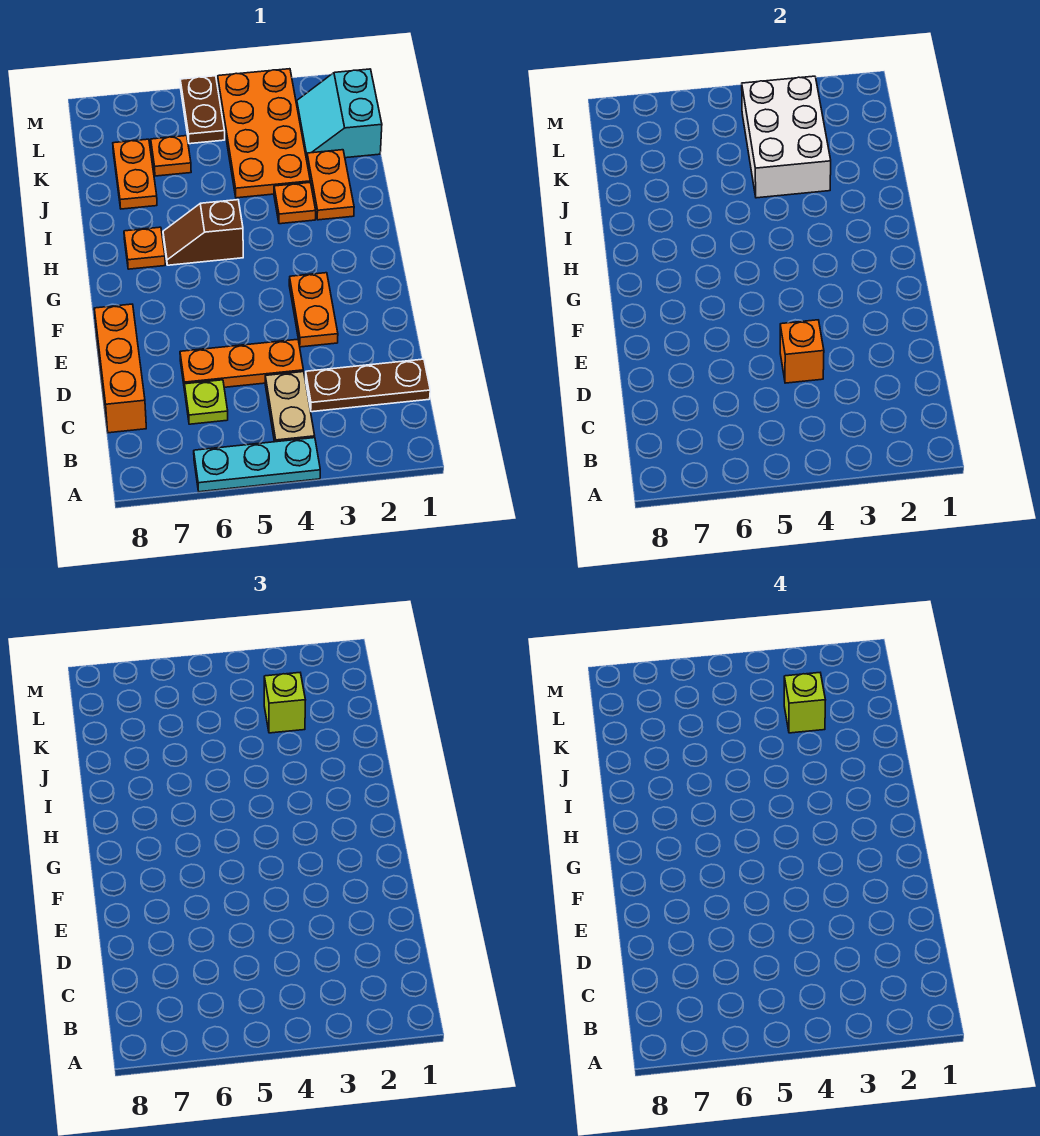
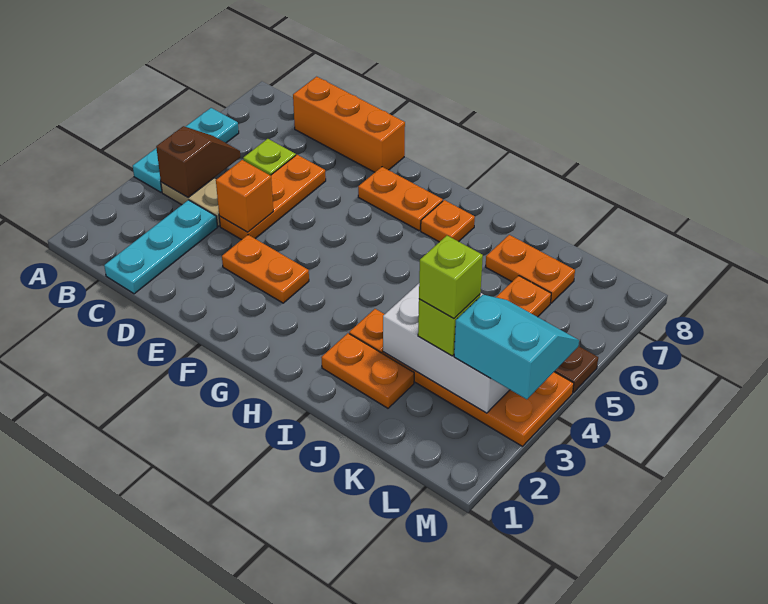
brown 1x3 plate [305,359,430,412] -> cyan 1x3 plate [104,200,218,294]
none -> orange 1x2 plate [358,167,443,231]
brown 1x2 slope [163,200,243,265] -> brown 1x2 slope moved to [156,126,240,197]
cyan 2x2 slope [297,69,382,159] -> cyan 2x2 slope moved to [454,295,579,399]

